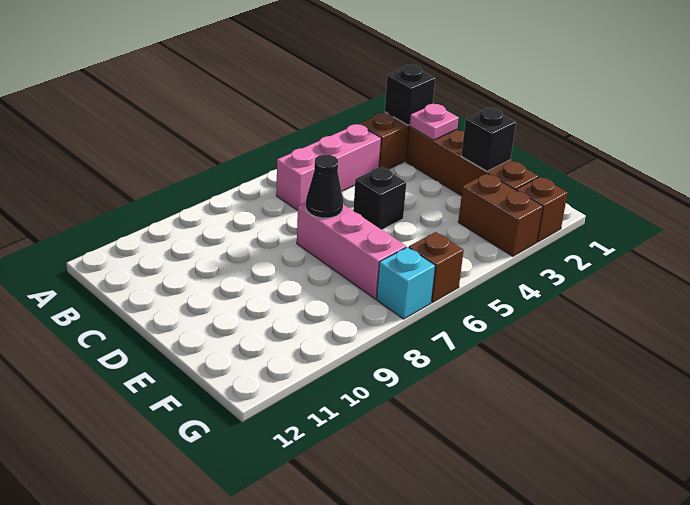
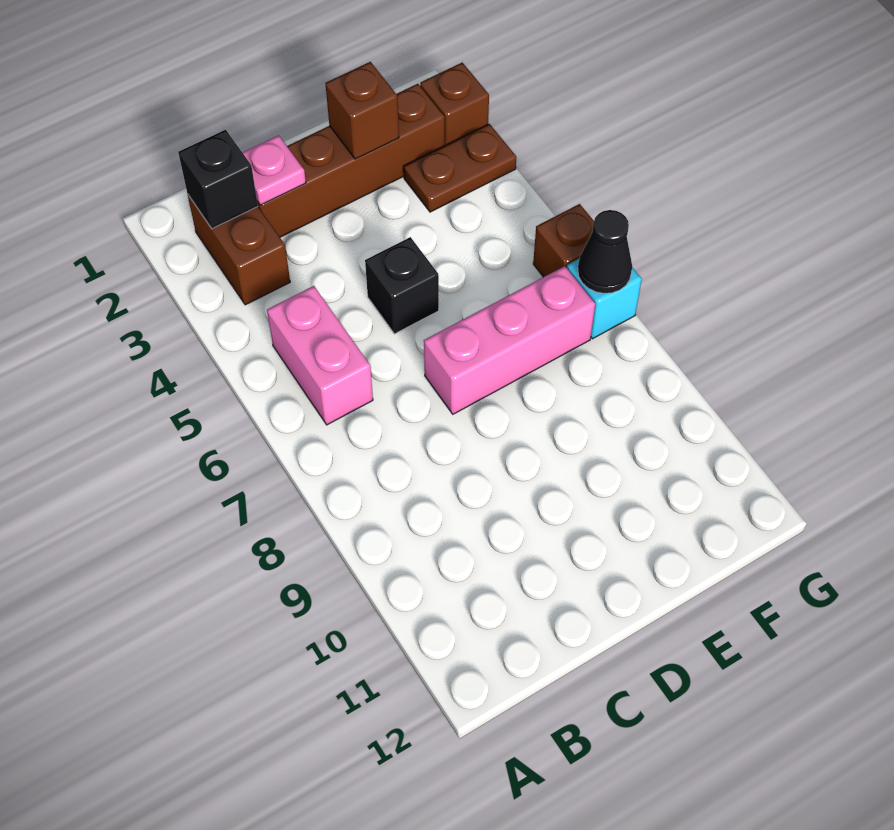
pink 1x3 brick [276,124,381,210] -> pink 1x2 brick [267,286,373,425]
black 1x1 cone [306,154,343,218] -> black 1x1 cone moved to [578,210,632,293]
black 1x1 brick [461,108,516,171] -> brown 1x1 brick [325,62,399,159]
brown 1x2 brick [458,173,543,256] -> brown 1x2 plate [404,124,516,212]

